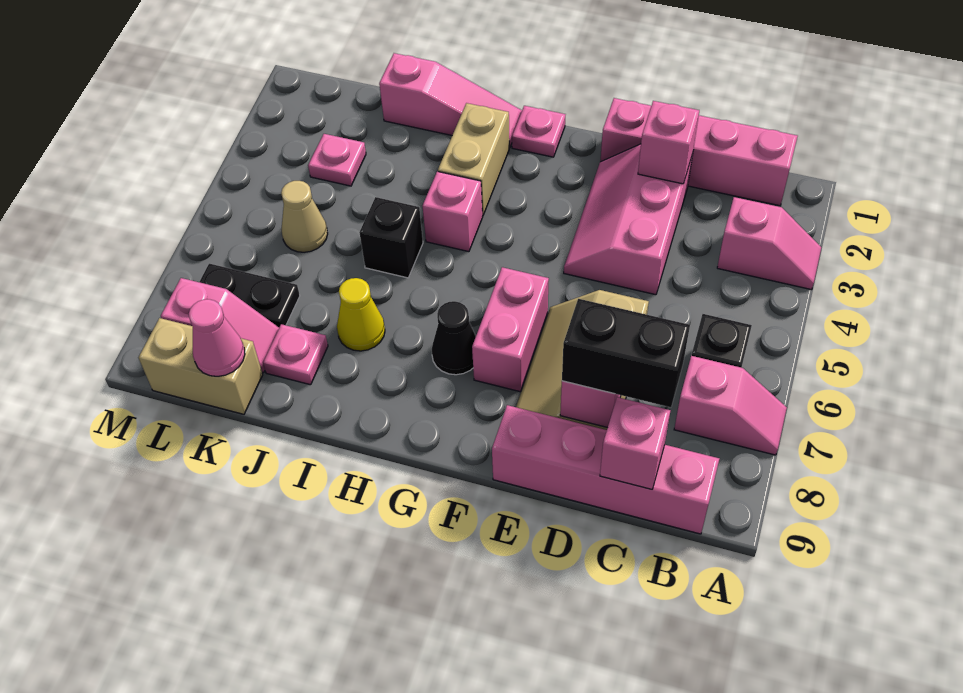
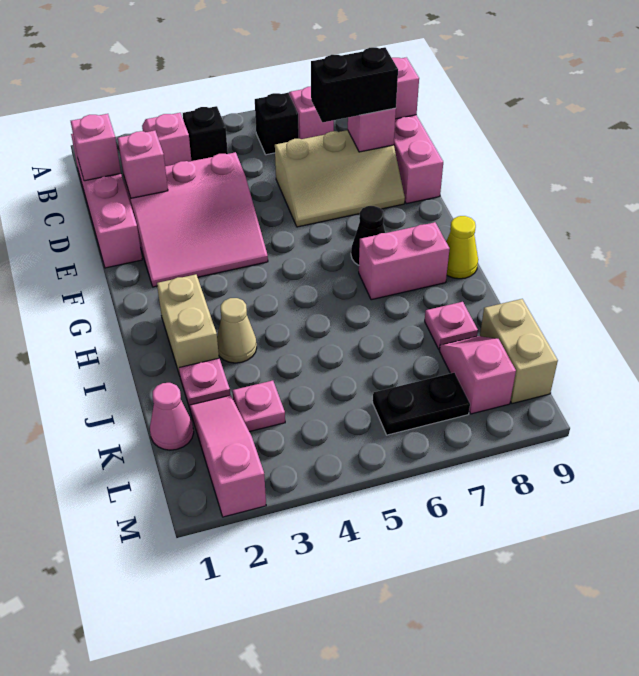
black 1x2 brick [562,299,690,407] -> black 1x2 brick turned to [311,47,398,122]
pink 2x3 slope [564,144,693,295] -> pink 3x3 slope [124,152,268,287]
pink 1x2 brick [472,267,549,392] -> pink 1x2 brick moved to [359,222,450,300]
pink 1x1 plate [512,106,566,157] -> pink 1x1 plate moved to [179,358,230,408]
pink 1x3 slope [379,53,522,148] -> pink 1x3 slope moved to [190,395,266,517]
tan 1x2 brick [438,103,509,216] -> tan 1x2 brick turned to [157,274,219,375]
pink 1x1 brick [422,171,483,252] -> pink 1x1 brick moved to [71,114,121,181]
black 1x1 brick [359,197,423,278] -> black 1x1 brick moved to [183,106,228,161]
yellow 1x1 cone [337,278,385,351] -> yellow 1x1 cone moved to [446,216,478,279]
tan 1x1 cone [281,181,328,252] -> tan 1x1 cone moved to [217,298,257,363]
black 1x2 plate [200,264,300,327] -> black 1x2 plate turned to [373,373,470,435]
pink 1x1 cone [189,299,245,376] -> pink 1x1 cone moved to [150,383,194,450]

